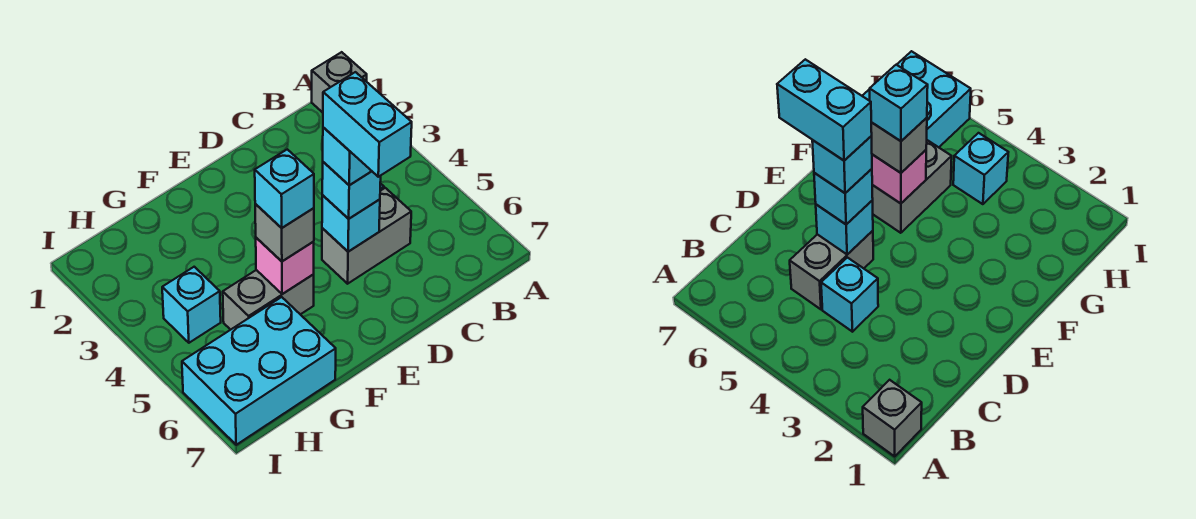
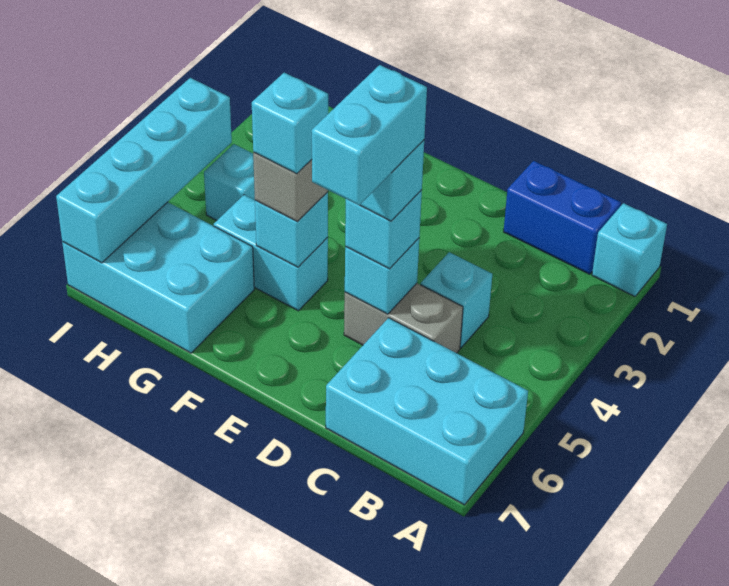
grey 1x1 brick [312,52,367,113] -> cyan 1x1 brick [592,203,667,296]
none -> cyan 2x3 brick [326,318,528,505]
none -> blue 1x2 brick [504,161,621,274]
grey 1x2 brick [223,270,314,330] -> cyan 1x2 brick [214,195,328,311]
pink 1x1 brick [256,238,314,294] -> cyan 1x1 brick [255,192,328,267]
none -> cyan 1x4 brick [56,78,232,263]

